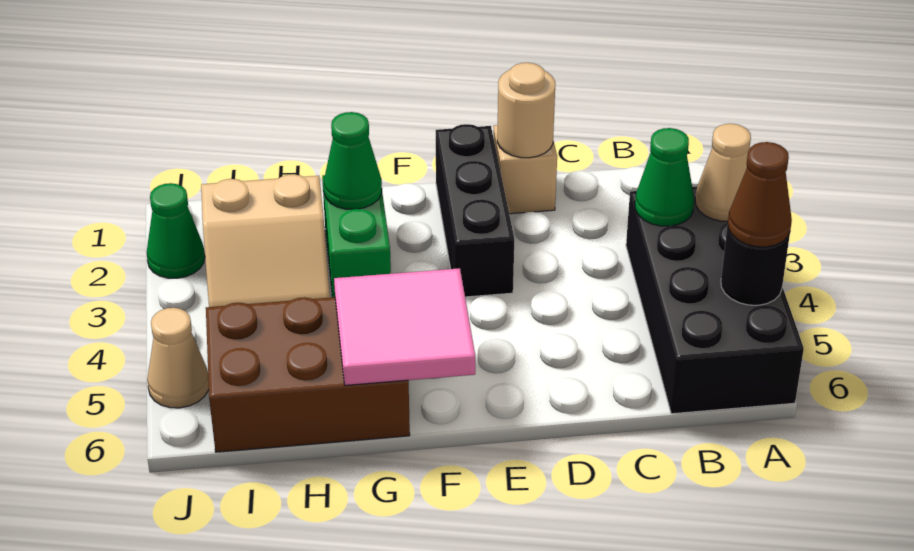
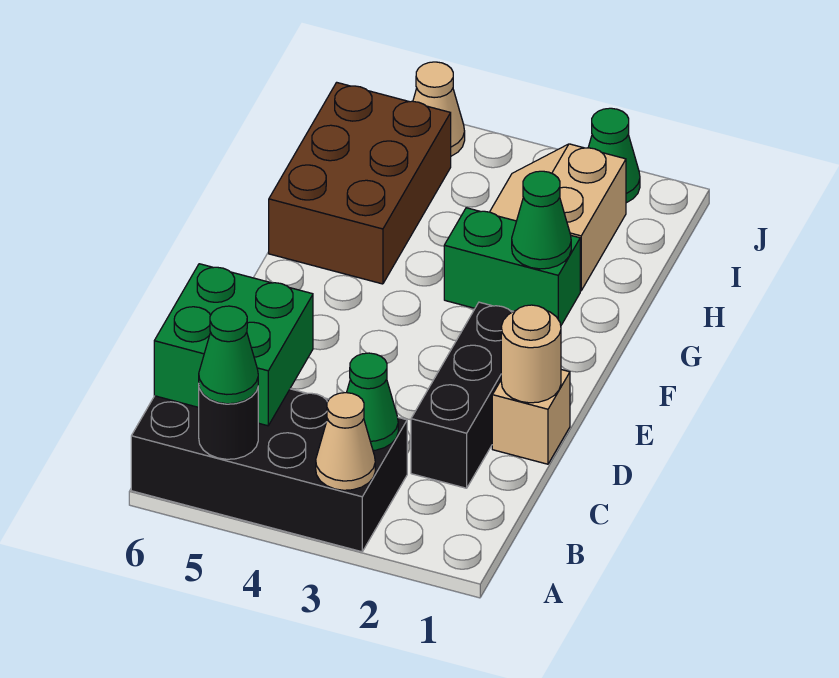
brown 1x1 cone [728,142,792,247] -> green 1x1 cone [199,306,258,404]
none -> green 2x2 brick [154,264,313,426]
black 1x3 brick [436,124,514,297] -> black 1x3 brick turned to [411,302,513,488]
pink 2x2 tile [334,268,475,385] -> none

